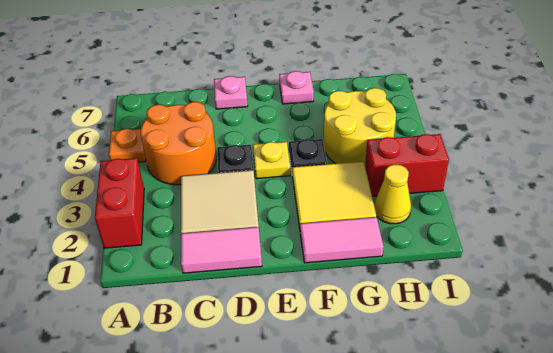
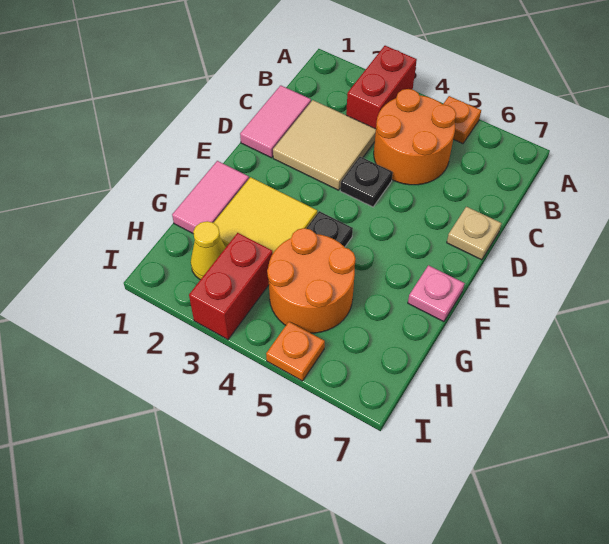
red 1x2 brick [95,158,144,248] -> red 1x2 brick turned to [346,46,417,129]
pink 1x1 plate [214,76,248,109] -> tan 1x1 plate [447,207,501,260]
yellow 1x1 plate [253,142,290,179] -> none
yellow 2x2 round brick [324,88,396,164] -> orange 2x2 round brick [267,228,356,333]
none -> orange 1x1 plate [266,322,325,381]

